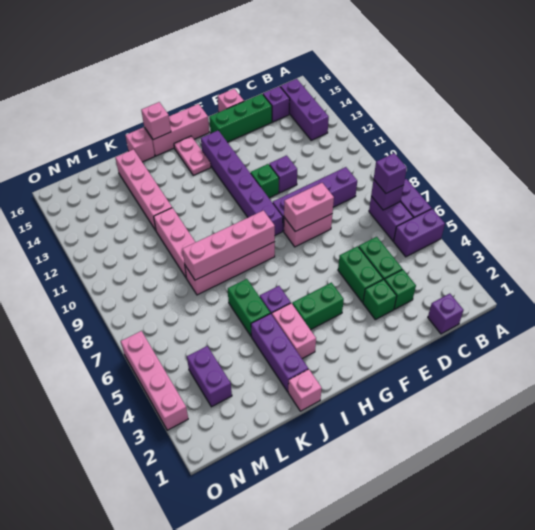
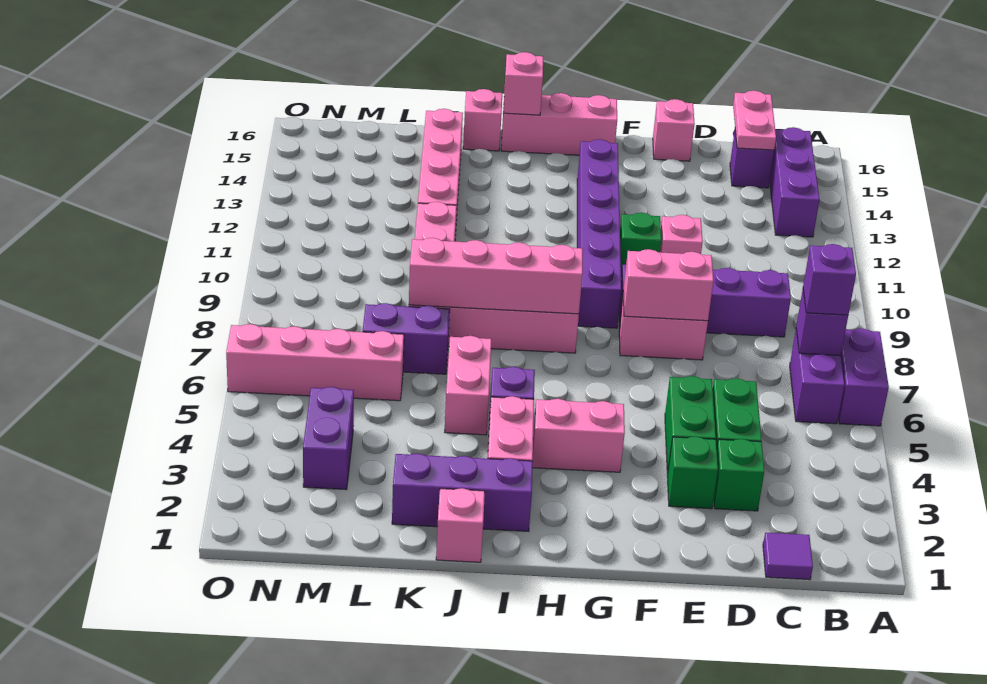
purple 1x2 brick [394,209,445,257] -> purple 1x2 brick moved to [363,303,450,374]
purple 1x1 brick [428,294,464,334] -> purple 1x1 tile [763,533,813,580]
green 1x3 brick [209,94,272,142] -> none
purple 1x1 brick [269,155,297,193] -> pink 1x1 brick [660,215,703,254]
green 1x2 brick [292,283,344,330] -> pink 1x2 brick [533,399,625,472]
pink 1x2 plate [174,136,211,175] -> pink 1x2 plate moved to [733,91,776,150]
purple 1x3 brick [251,313,308,392] -> purple 1x3 brick turned to [392,453,533,531]
green 1x2 brick [228,279,270,336] -> pink 1x2 brick [445,336,492,435]
pink 1x4 brick [121,331,188,430] -> pink 1x4 brick turned to [226,324,404,401]

